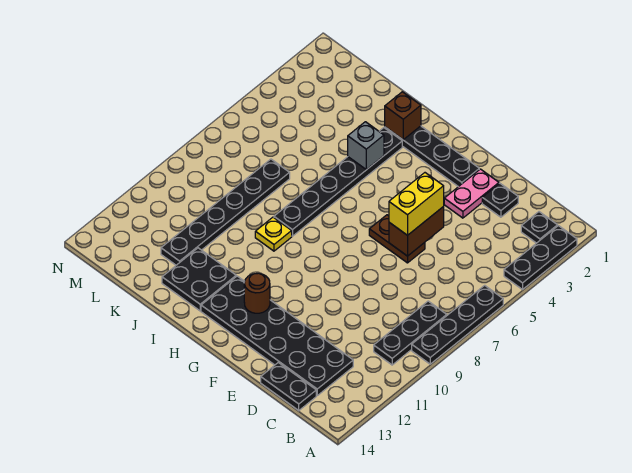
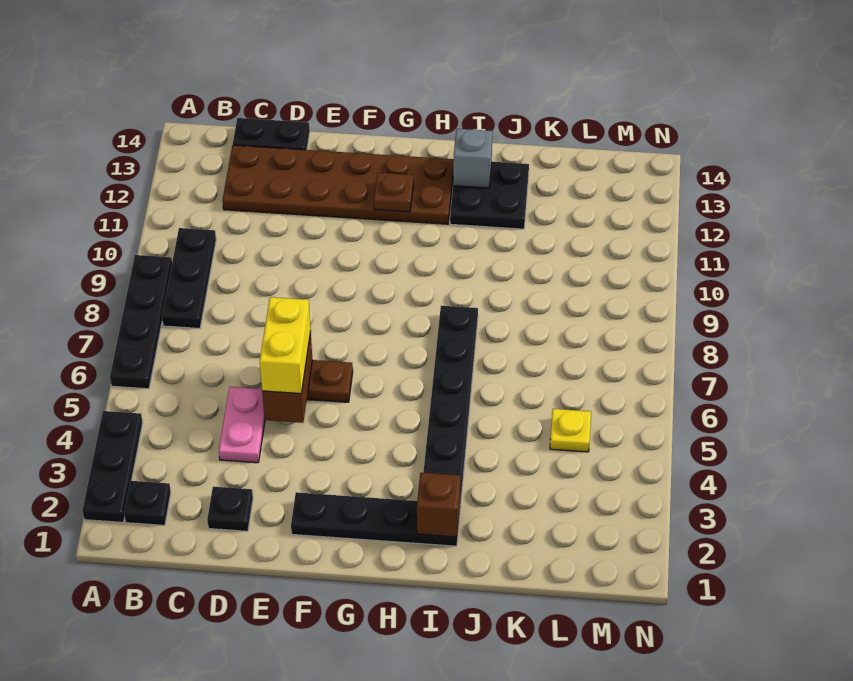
black 2x6 plate [201,276,353,395] -> brown 2x6 plate [223,145,454,224]
pink 1x2 plate [444,169,499,218] -> pink 1x2 plate moved to [219,387,265,463]
brown 1x1 round brick [244,273,270,313] -> brown 1x1 plate [374,173,413,212]
grey 1x1 brick [348,122,384,170] -> grey 1x1 brick moved to [453,129,493,188]
yellow 1x1 plate [255,217,292,251] -> yellow 1x1 plate moved to [550,409,591,452]
black 1x6 plate [161,159,290,265] -> none

